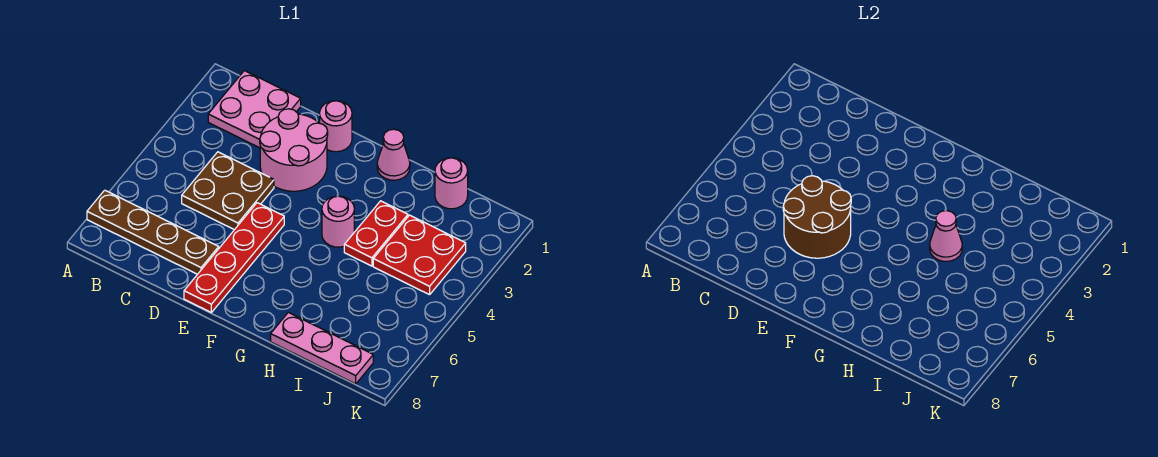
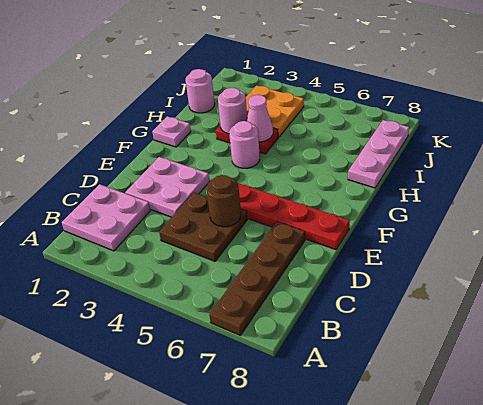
pink 2x2 round brick [260,109,328,191] -> pink 2x2 plate [125,157,209,217]
brown 2x2 round brick [783,176,851,258] -> brown 1x1 round brick [207,175,241,227]
pink 1x1 round brick [320,101,352,152] -> pink 1x1 round brick moved to [218,88,247,134]
pink 1x1 cone [377,129,410,180] -> pink 1x1 plate [152,116,191,147]
red 2x2 plate [373,215,466,295] -> orange 2x2 plate [246,86,304,137]

